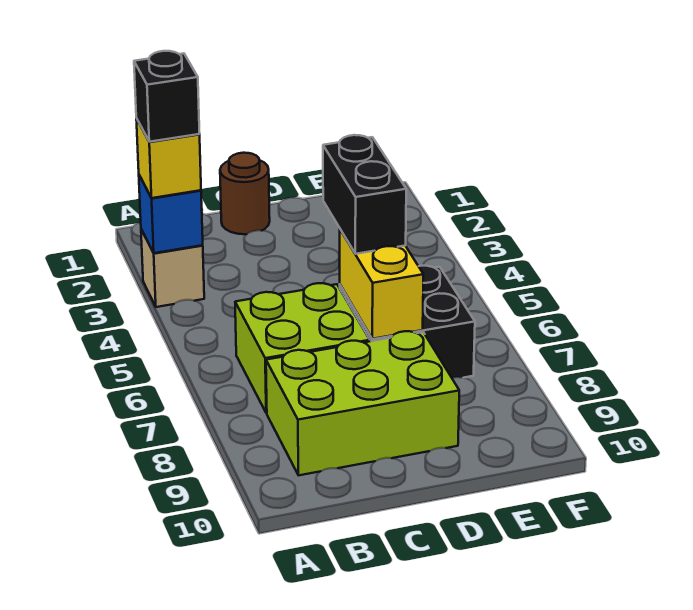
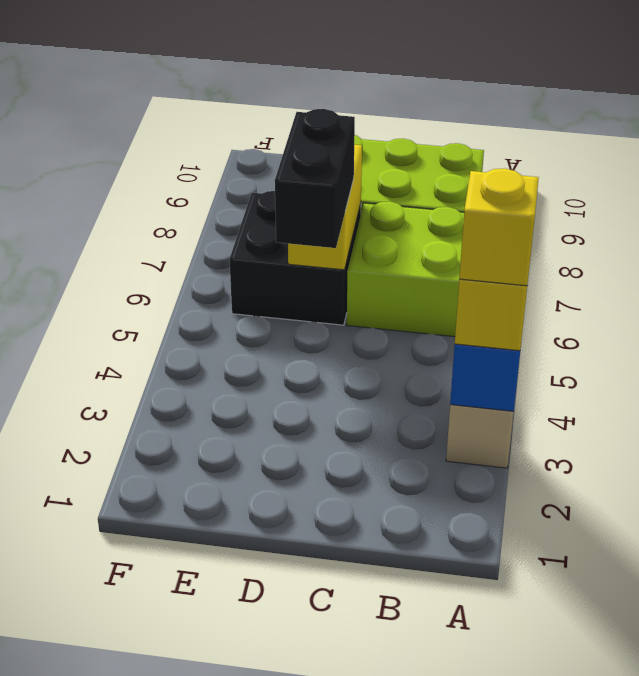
black 1x1 brick [134,51,200,142] -> yellow 1x1 brick [459,168,539,286]
brown 1x1 round brick [220,153,270,234] -> none

